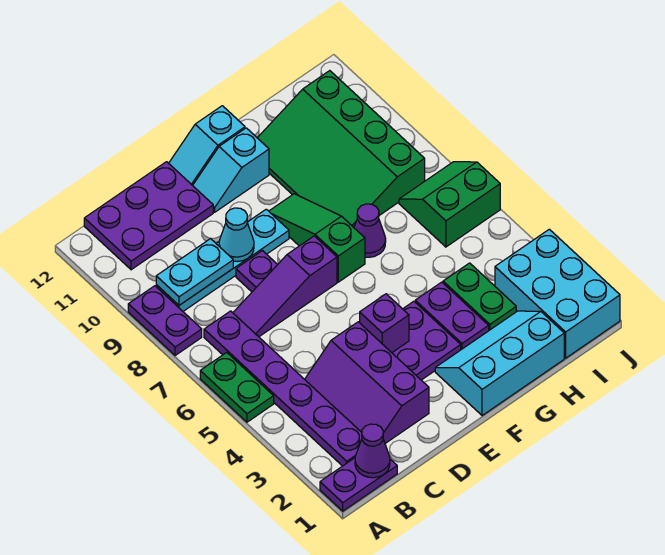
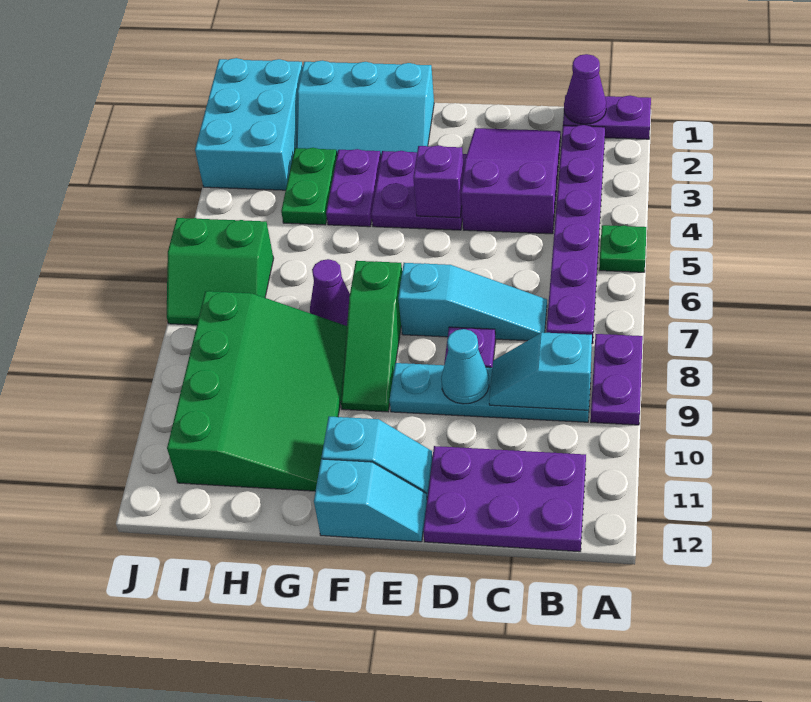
green 1x2 plate [200,352,274,422] -> green 1x1 plate [599,225,646,272]
cyan 1x2 plate [156,239,233,305] -> cyan 1x2 slope [489,332,592,410]
purple 2x3 slope [305,322,429,443] -> purple 2x3 slope turned to [461,128,561,234]
purple 1x3 slope [233,236,337,337] -> cyan 1x3 slope [398,263,547,341]

